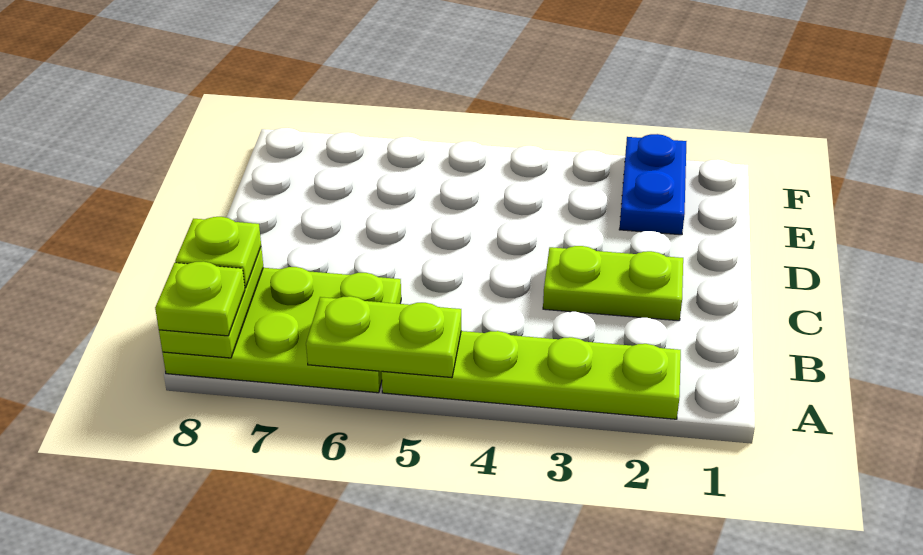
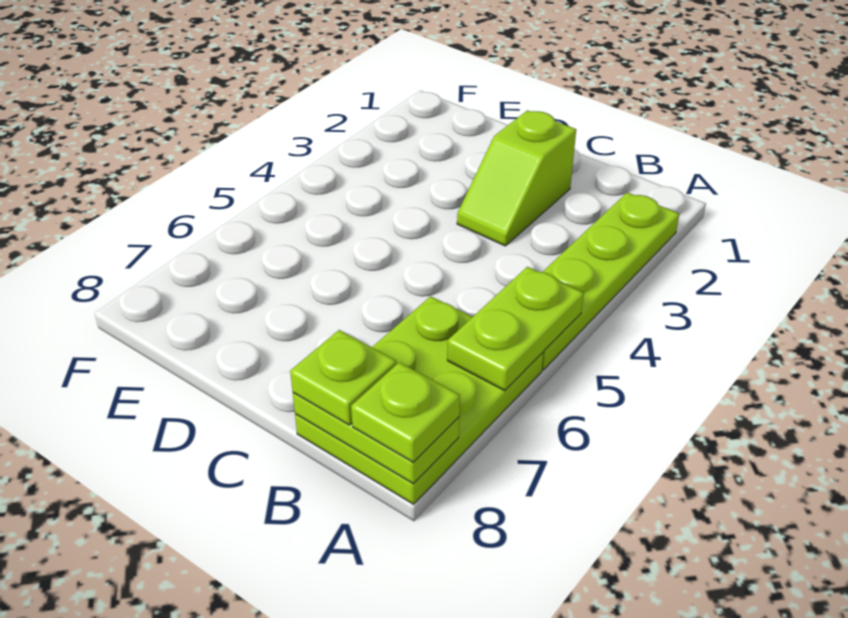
lime 1x2 plate [543,246,683,321] -> lime 1x2 slope [457,110,576,246]
blue 1x2 plate [619,134,687,235] -> none

